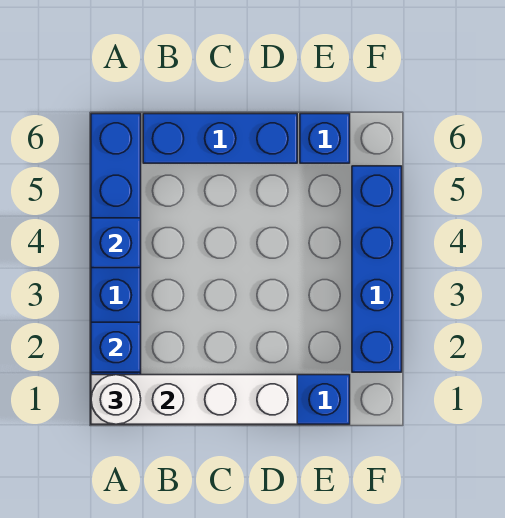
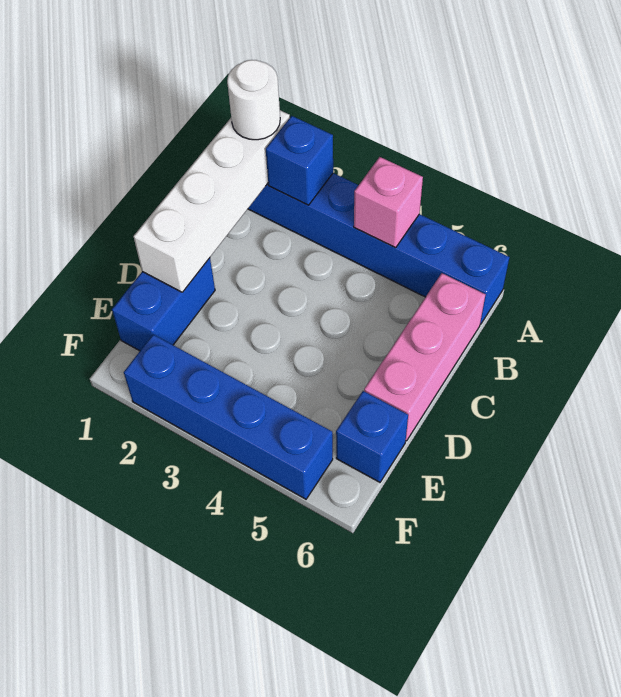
blue 1x1 brick [91,218,141,268] -> pink 1x1 brick [354,157,423,248]
blue 1x3 brick [143,114,297,163] -> pink 1x3 brick [364,273,485,441]

